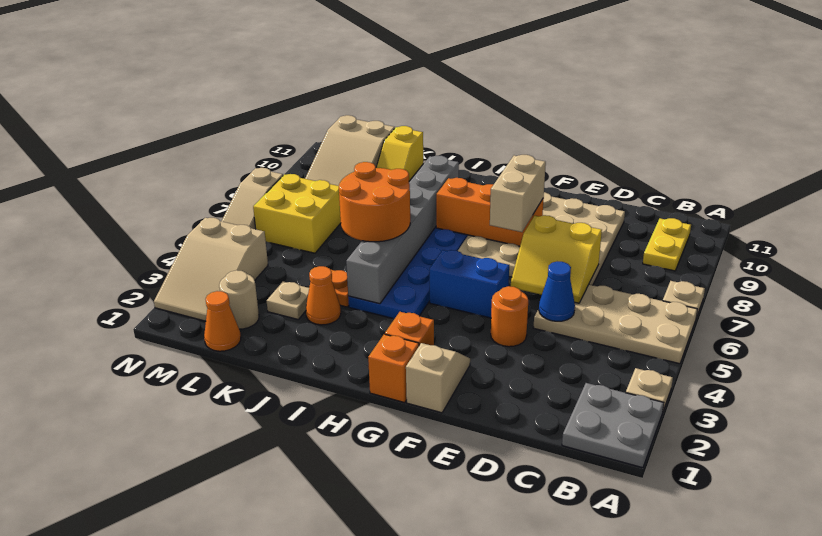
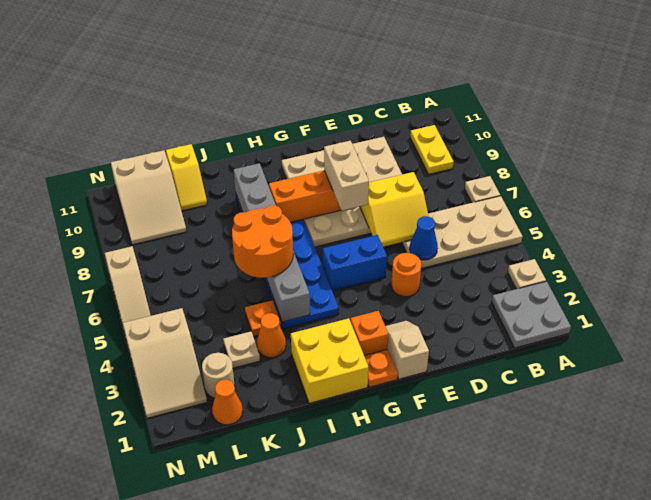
orange 1x1 brick [368,334,419,403] -> orange 1x1 plate [364,349,398,387]
yellow 2x2 brick [253,174,341,253] -> yellow 2x2 brick moved to [291,318,369,403]

